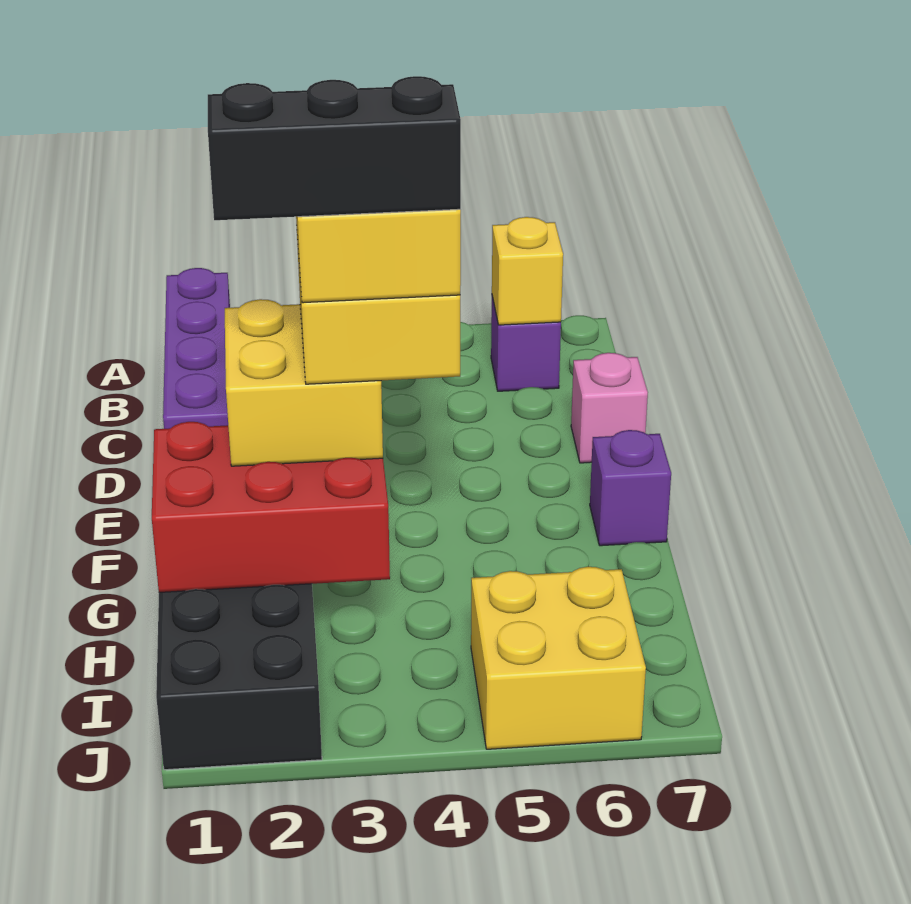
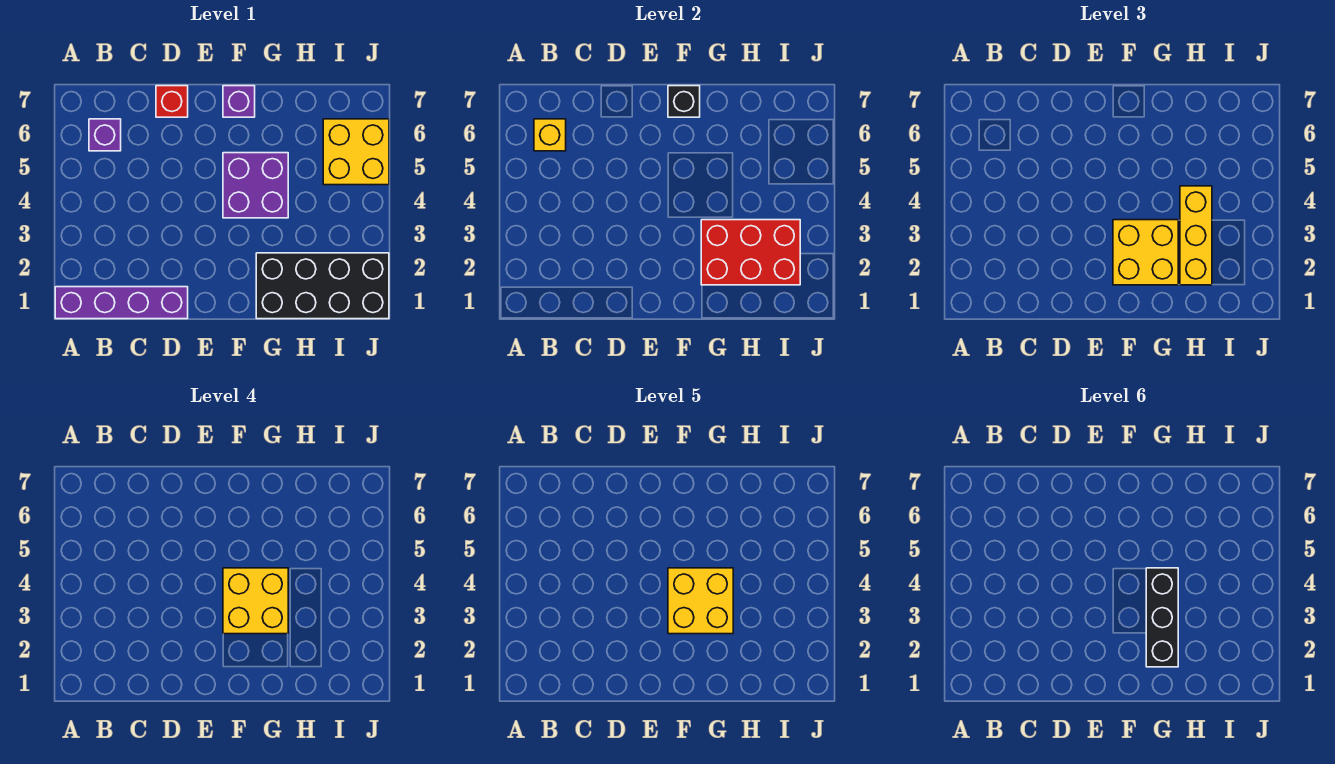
pink 1x1 brick [571,353,648,463] -> red 1x1 brick [156,86,188,117]
none -> purple 2x2 brick [223,153,288,218]
none -> black 1x1 brick [668,86,700,117]
red 2x3 brick [152,422,390,592] -> red 2x3 brick turned to [701,220,800,285]
none -> yellow 1x3 brick [1180,186,1212,285]

